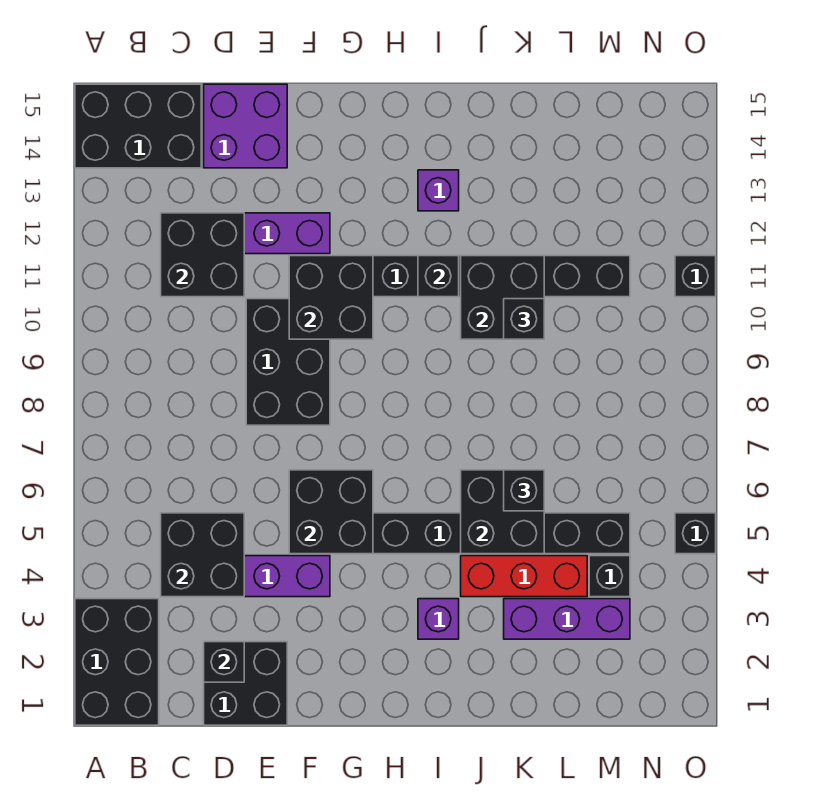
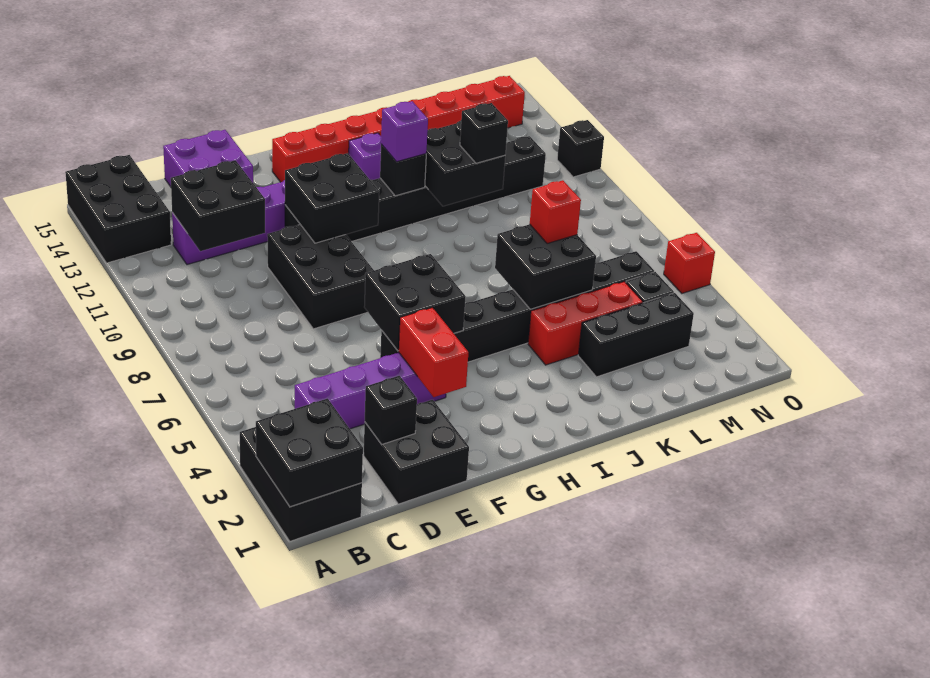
black 2x3 brick [75,84,201,168] -> black 2x3 brick turned to [65,155,171,263]
black 2x2 brick [161,513,244,597] -> black 2x2 brick moved to [256,399,363,507]
none -> red 1x2 brick [399,308,468,397]
none -> red 1x8 brick [272,76,525,182]
purple 1x1 brick [418,599,459,639] -> purple 1x1 brick moved to [381,101,428,162]
purple 1x3 brick [504,599,630,639] -> black 1x3 brick [578,293,694,377]
black 1x1 brick [504,470,544,511] -> red 1x1 brick [530,180,581,244]
black 1x1 brick [675,513,716,554] -> red 1x1 brick [664,233,715,293]

